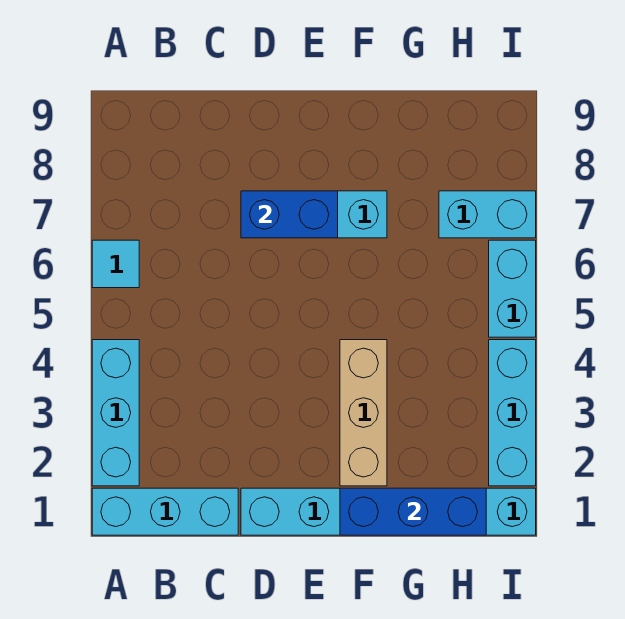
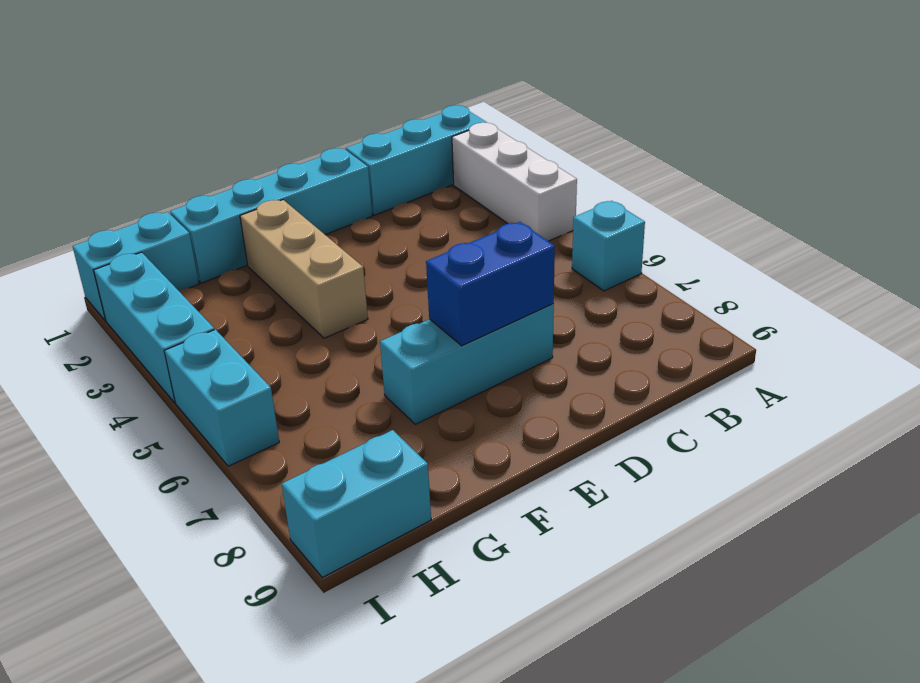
cyan 1x3 brick [92,340,139,486] -> white 1x3 brick [452,123,577,241]
cyan 1x1 tile [92,240,139,288] -> cyan 1x1 brick [572,201,645,291]
blue 1x3 brick [340,488,486,535] -> none
cyan 1x2 brick [439,191,536,238] -> cyan 1x2 brick moved to [282,430,431,577]

